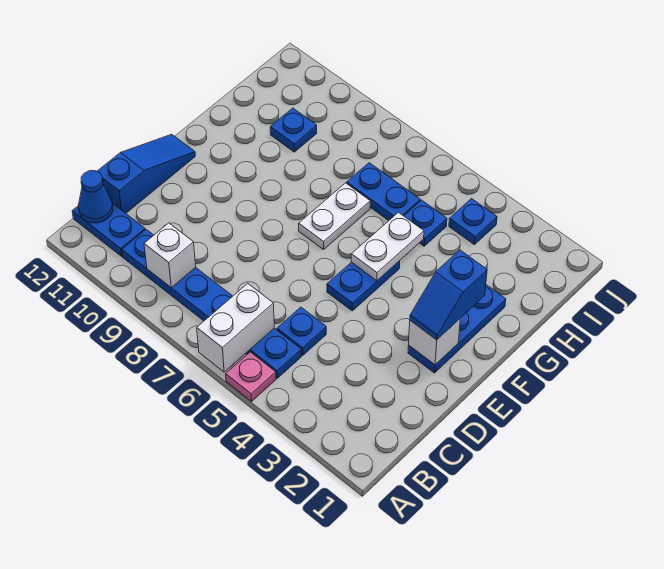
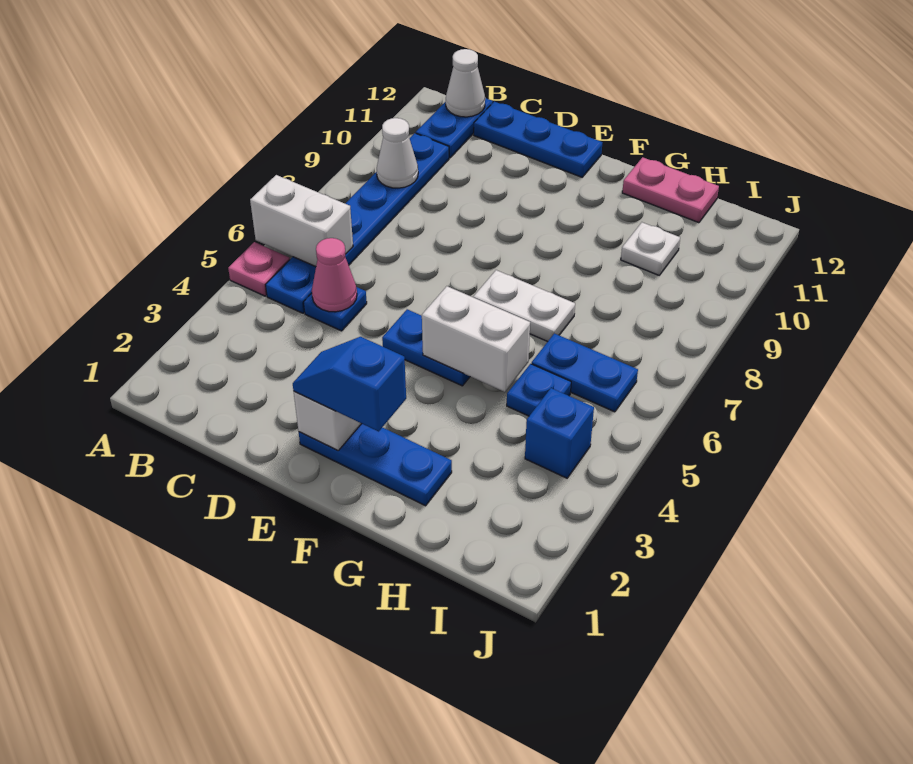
white 1x1 brick [144,223,196,288] -> white 1x1 cone [377,118,418,188]
blue 1x1 cone [79,171,113,223] -> white 1x1 cone [446,49,485,117]
none -> pink 1x1 cone [312,238,357,312]
blue 1x3 slope [97,134,195,213] -> blue 1x3 plate [474,101,602,177]
white 1x2 plate [351,213,424,281] -> white 1x2 brick [422,286,530,392]
none -> pink 1x2 plate [622,157,719,223]
blue 1x2 plate [347,163,420,221] -> blue 1x2 plate turned to [532,333,638,412]
blue 1x1 plate [270,108,317,152] -> white 1x1 plate [621,222,680,275]
blue 1x1 plate [449,199,497,245] -> blue 1x1 brick [525,388,594,478]

